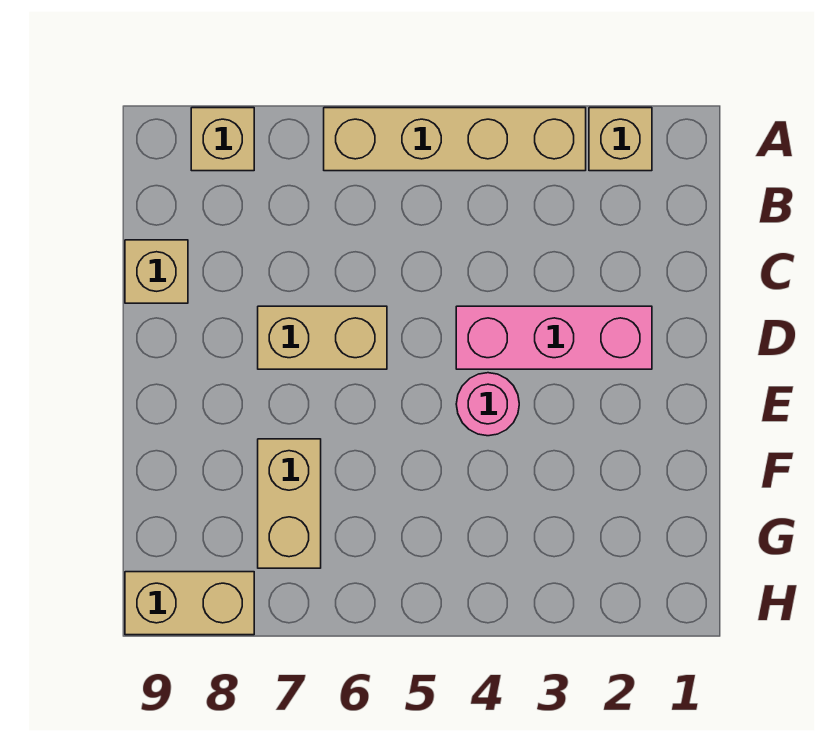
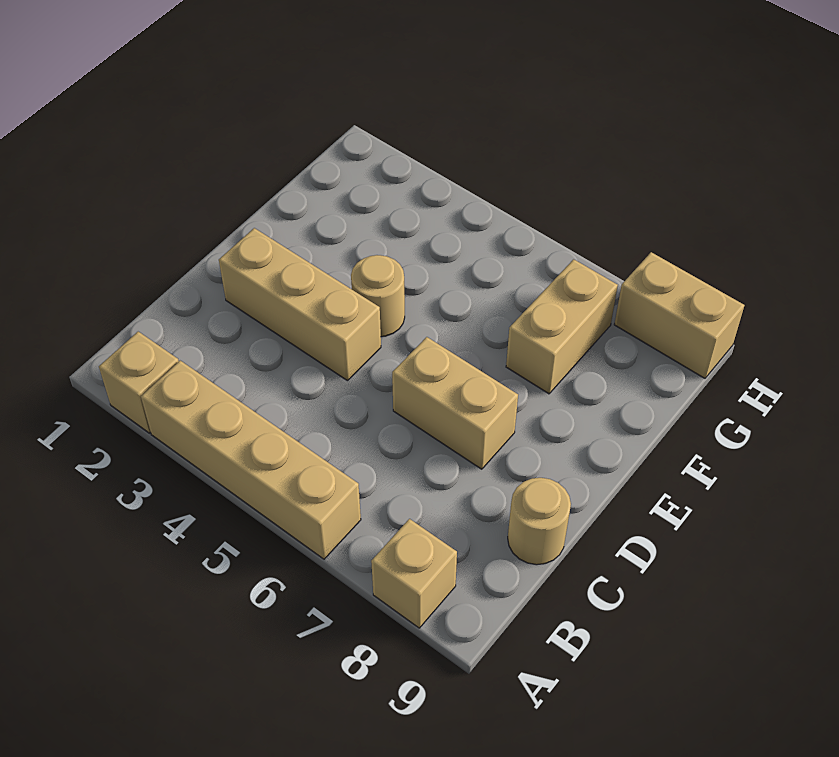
tan 1x1 brick [125,240,188,303] -> tan 1x1 round brick [508,478,571,565]
pink 1x3 brick [456,306,652,369] -> tan 1x3 brick [219,228,381,381]
pink 1x1 round brick [456,373,519,436] -> tan 1x1 round brick [351,255,405,337]

